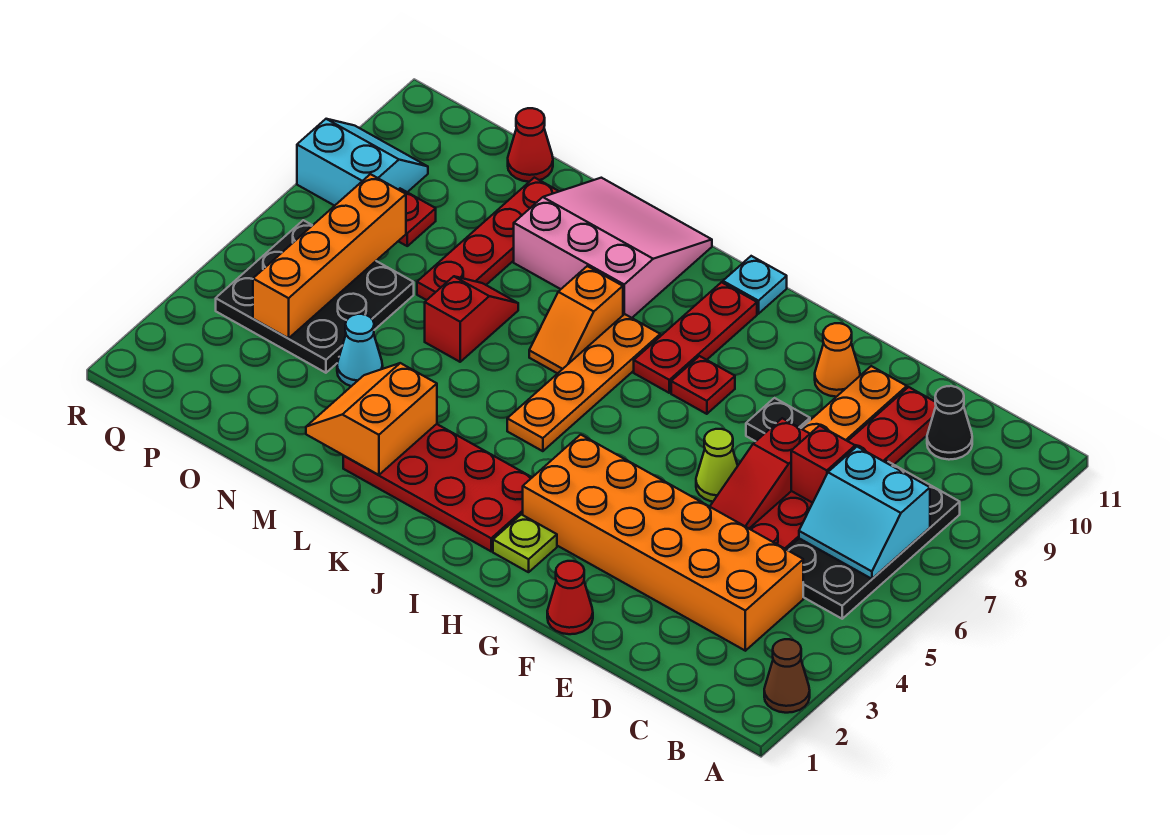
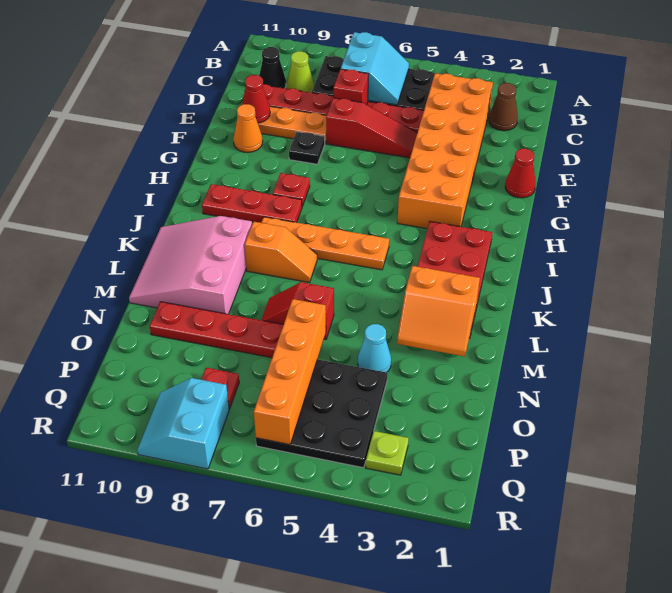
brown 1x1 cone [764,639,810,713] -> brown 1x1 cone moved to [489,83,518,131]
lime 1x1 cone [696,429,738,502] -> lime 1x1 cone moved to [286,51,314,93]
lime 1x1 plate [493,514,557,572] -> lime 1x1 plate moved to [366,431,408,475]
cyan 1x1 plate [723,256,787,314] -> none
red 1x1 cone [508,108,553,182] -> red 1x1 cone moved to [242,75,270,123]
orange 1x4 brick [253,174,406,338] -> orange 1x4 brick turned to [254,299,326,445]

